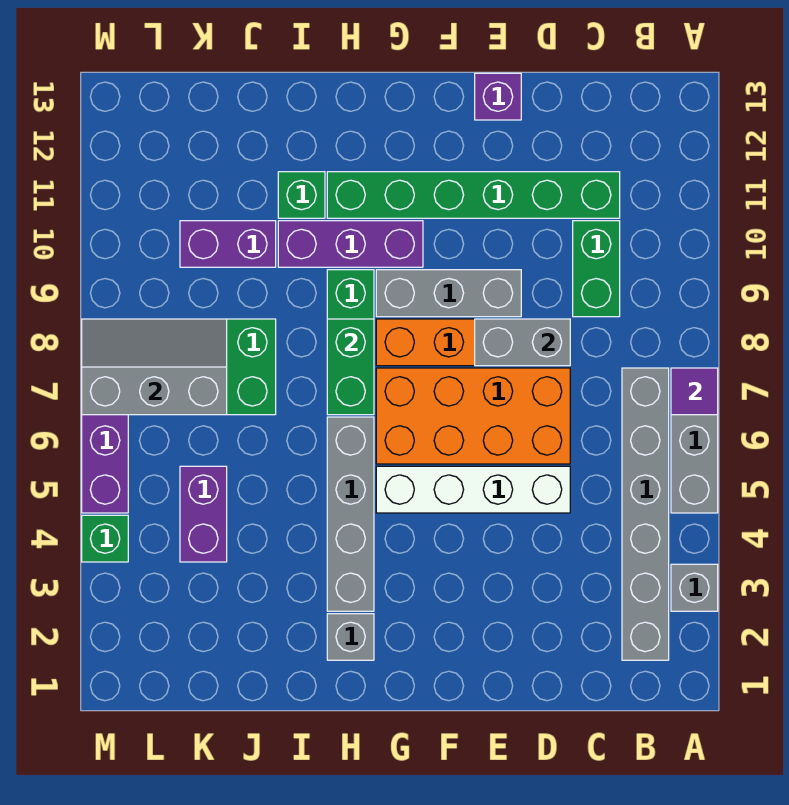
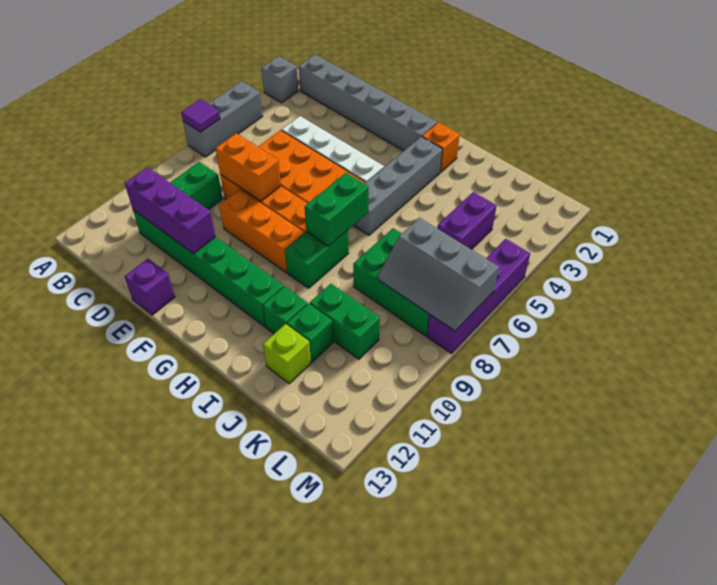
grey 1x6 brick [622,368,669,660] -> grey 1x6 brick turned to [299,54,437,151]
grey 1x2 brick [475,319,570,366] -> orange 1x2 brick [216,133,281,201]
grey 1x3 brick [376,270,521,317] -> orange 1x3 brick [219,189,304,272]
purple 1x3 brick [278,221,423,267] -> purple 1x3 brick moved to [125,167,216,254]
grey 1x1 brick [327,614,374,660] -> orange 1x1 brick [422,122,460,172]
purple 1x2 brick [180,221,276,267] -> green 1x2 brick [310,284,380,359]
none -> lime 1x1 brick [263,324,311,384]
green 1x1 brick [82,515,128,562] -> green 1x1 brick moved to [287,303,333,362]

